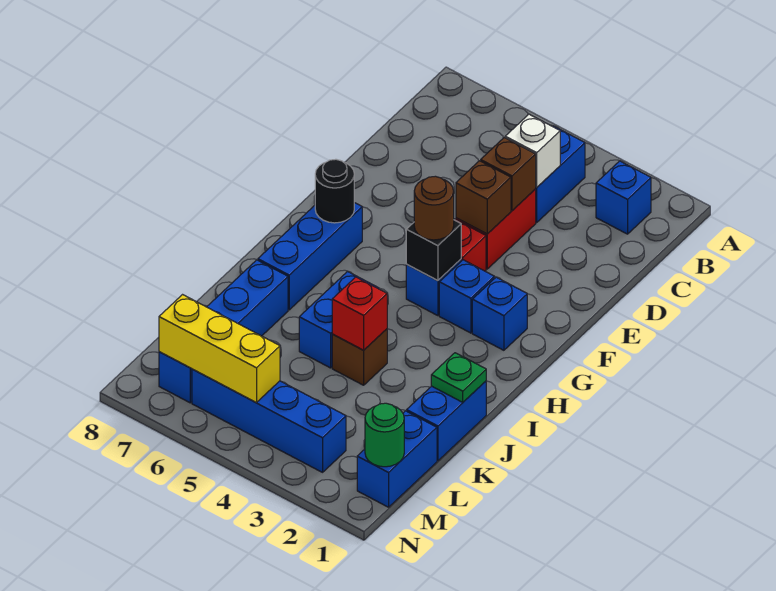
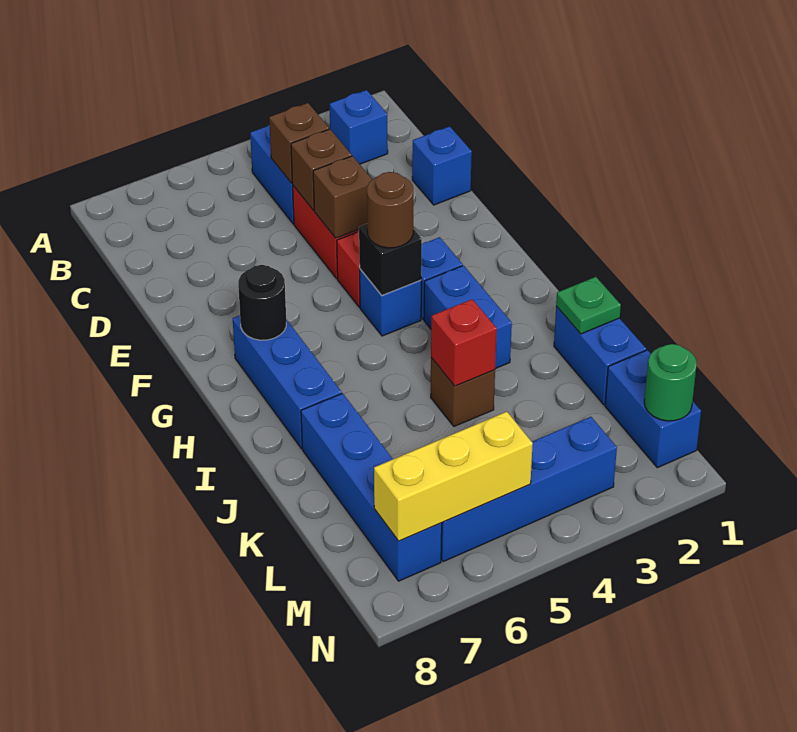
white 1x1 brick [505,114,560,188] -> brown 1x1 brick [269,103,329,183]
blue 1x1 brick [472,277,527,350] -> blue 1x1 brick moved to [412,126,472,205]
blue 1x2 brick [299,271,379,368] -> blue 1x2 brick moved to [424,266,512,369]

